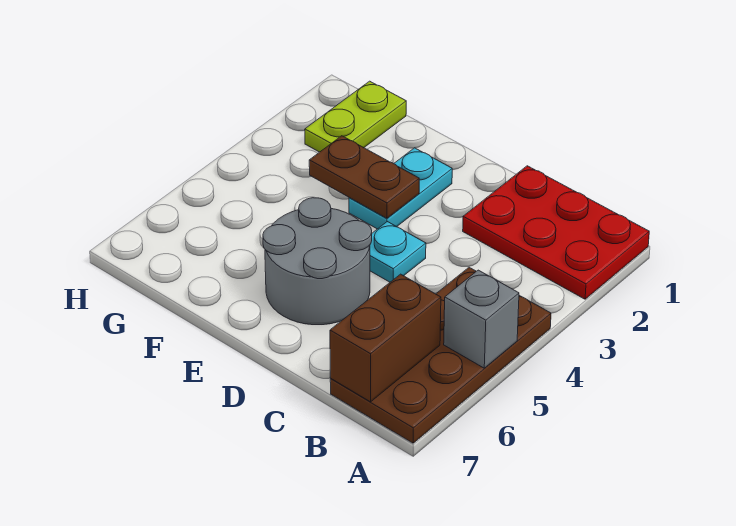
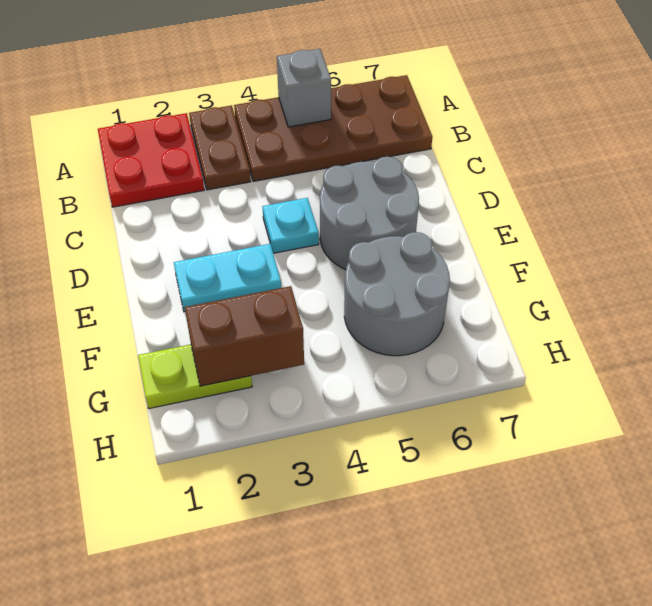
red 2x3 plate [463,166,649,299] -> red 2x2 plate [98,113,204,207]
brown 1x2 brick [330,274,441,402] -> brown 1x2 brick moved to [185,286,304,386]
brown 1x2 plate [309,136,419,218] -> brown 1x2 plate moved to [189,105,251,190]
none -> grey 2x2 round brick [344,232,450,356]

